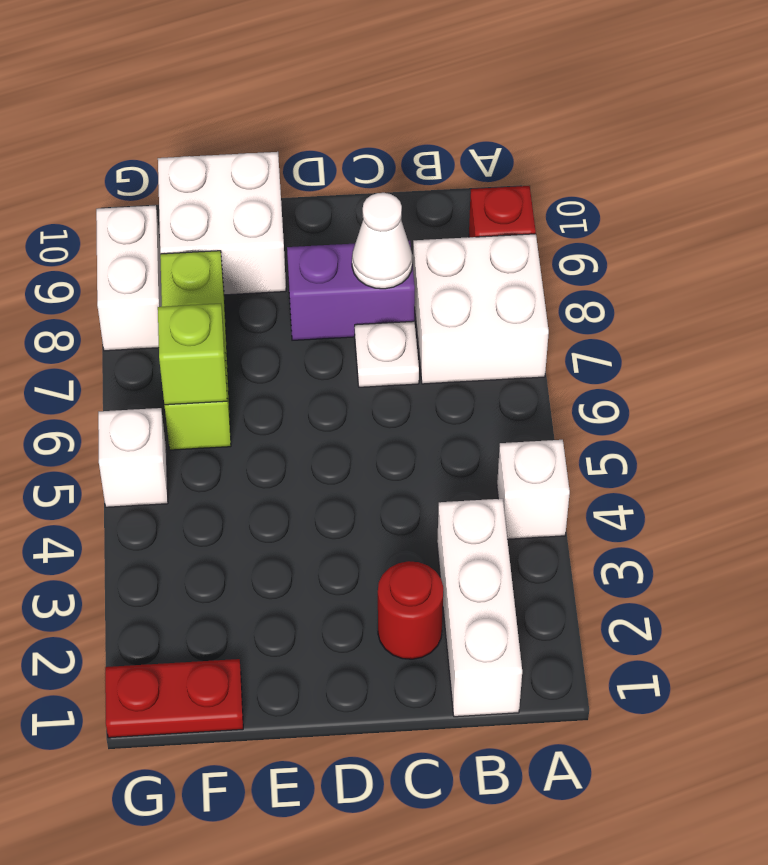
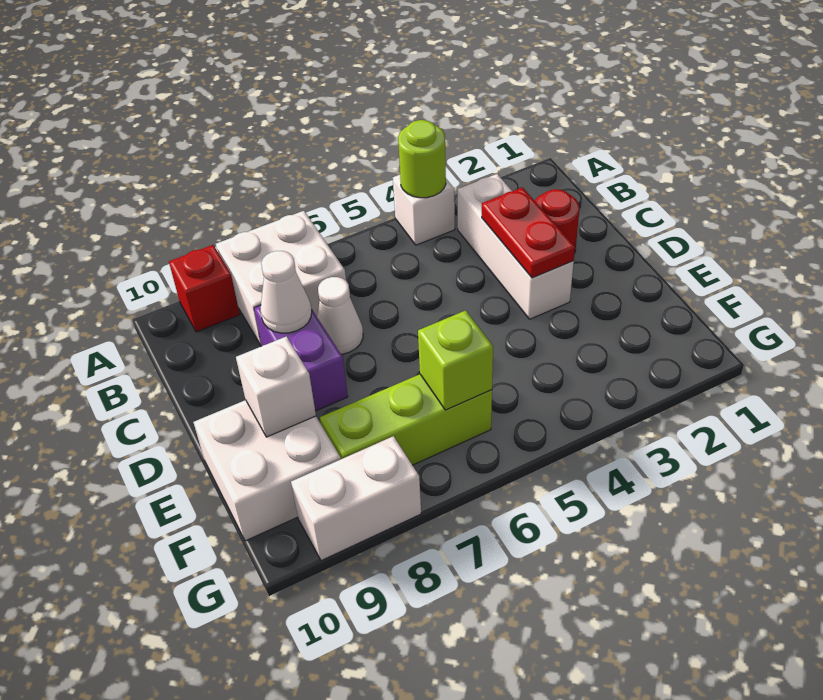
none -> lime 1x1 round brick [398,120,446,198]
white 1x3 brick [437,499,522,717] -> white 1x3 brick turned to [457,174,574,319]
white 1x1 plate [355,321,419,387] -> white 1x1 cone [317,277,363,354]
red 1x2 plate [105,659,243,738] -> red 1x2 plate moved to [482,187,575,278]
white 1x1 brick [98,408,168,507] -> white 1x1 brick moved to [236,336,316,437]

